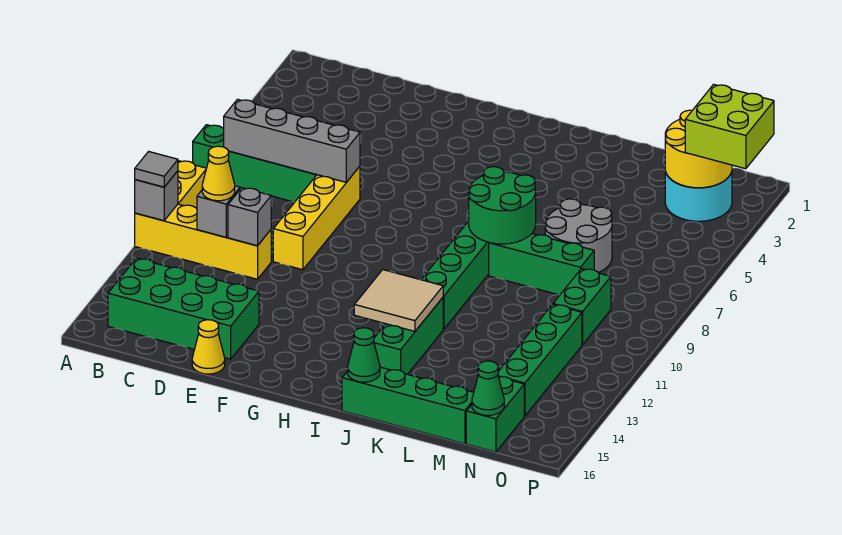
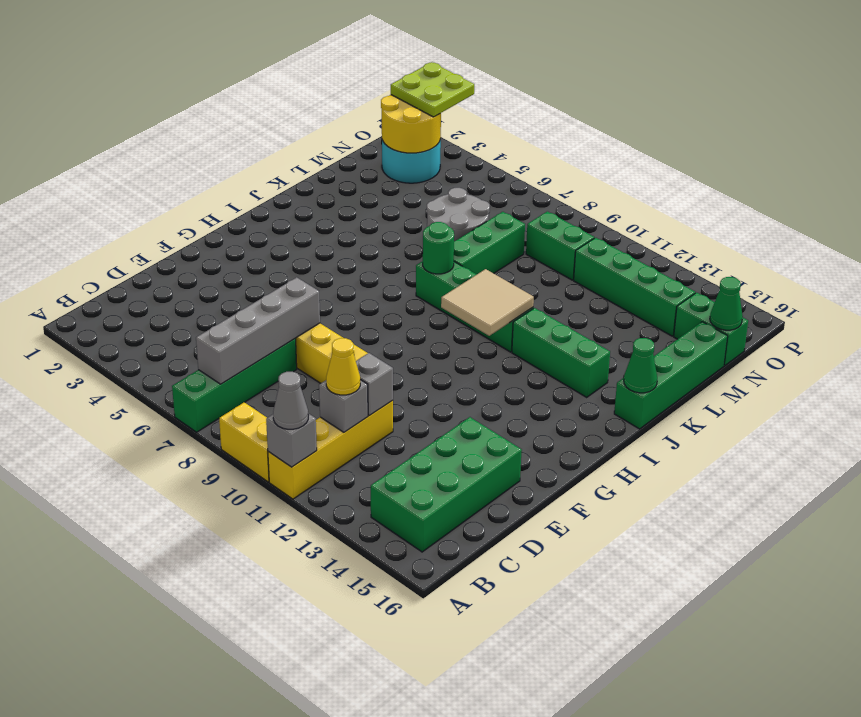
grey 1x1 tile [135,151,178,187] -> grey 1x1 cone [273,372,308,429]
yellow 1x1 cone [192,320,225,374] -> none
tan 2x2 tile [354,270,443,331] -> tan 2x2 tile moved to [441,269,534,336]
green 2x2 round brick [469,167,536,244] -> green 1x1 round brick [423,222,454,274]
lime 2x2 brick [685,84,774,169] -> lime 2x2 plate [391,62,474,117]

